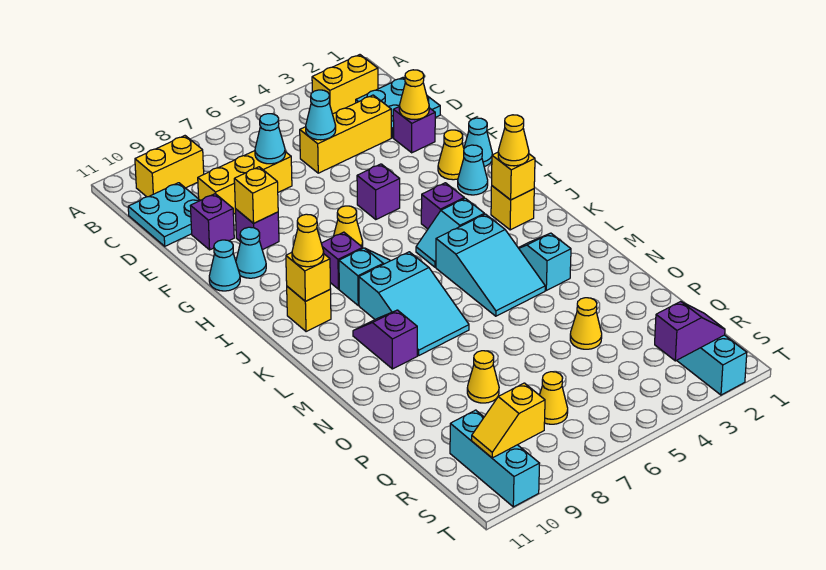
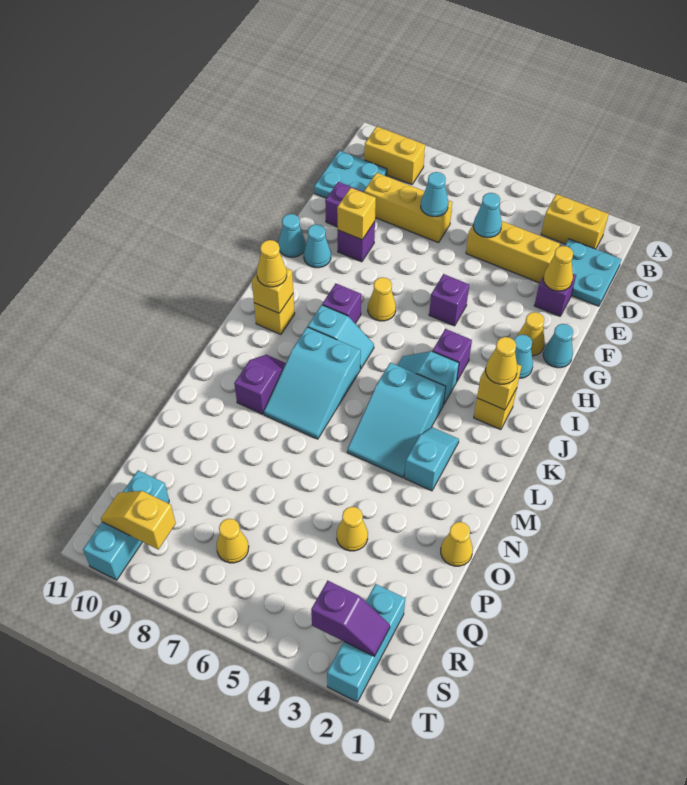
yellow 1x1 cone [467,351,499,403] -> yellow 1x1 cone moved to [441,522,473,566]

